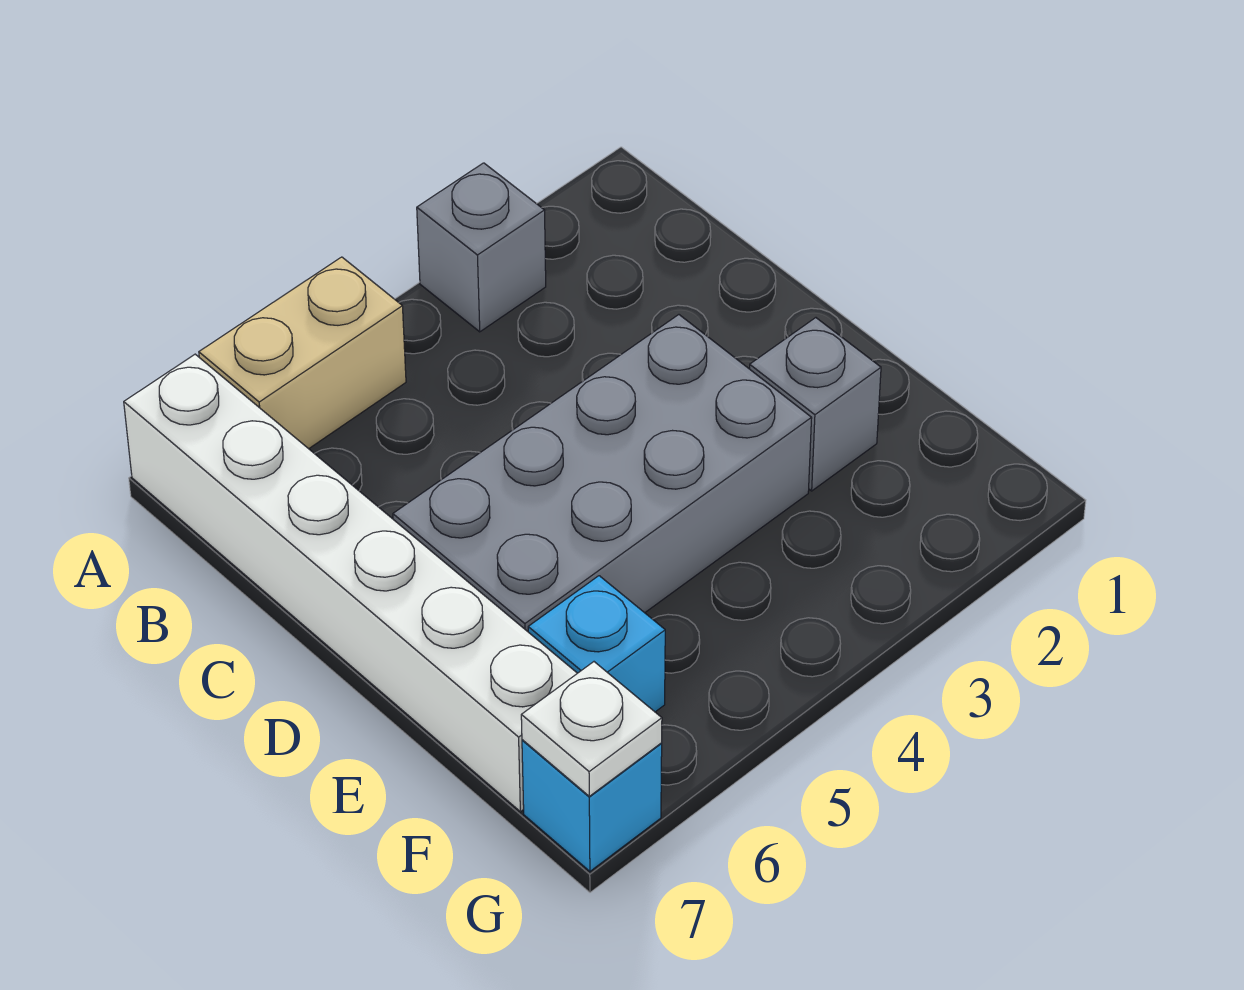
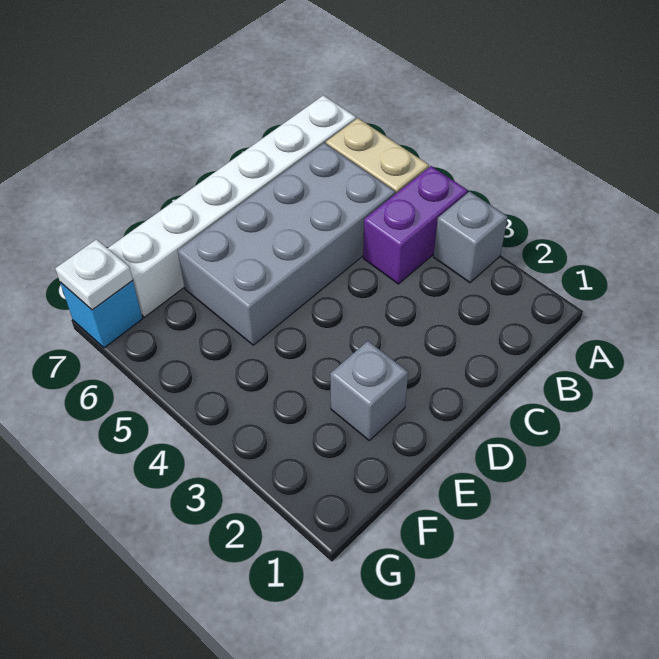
none -> purple 1x2 brick [363,166,468,284]
grey 2x4 brick [393,315,812,632] -> grey 2x4 brick turned to [178,143,396,345]
cyan 1x1 brick [528,576,665,712] -> none

